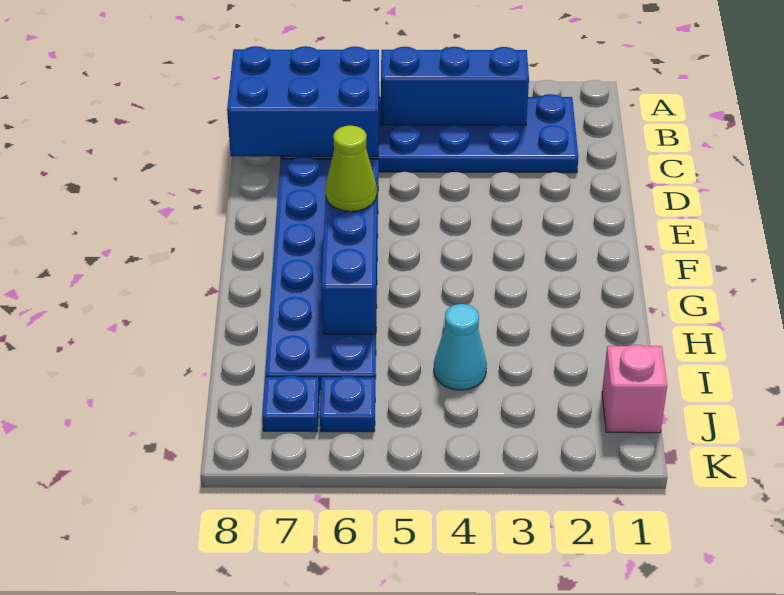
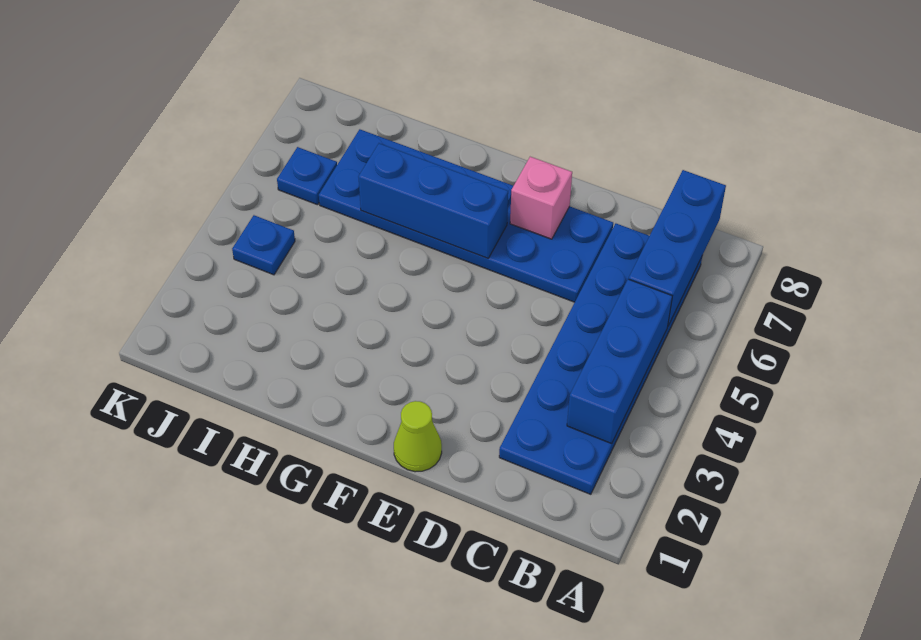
blue 2x3 brick [227,46,379,157] -> blue 1x3 brick [629,170,726,326]
lime 1x1 cone [325,125,377,211] -> lime 1x1 cone moved to [394,401,442,472]
cyan 1x1 cone [434,304,487,390] -> none
pink 1x1 brick [602,345,667,433] -> pink 1x1 brick moved to [510,157,572,239]
blue 1x1 plate [262,376,319,432] -> blue 1x1 plate moved to [232,215,295,275]

